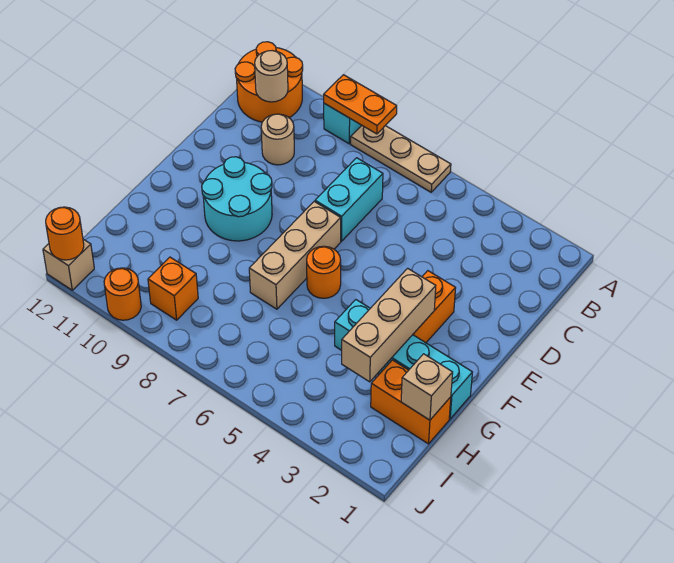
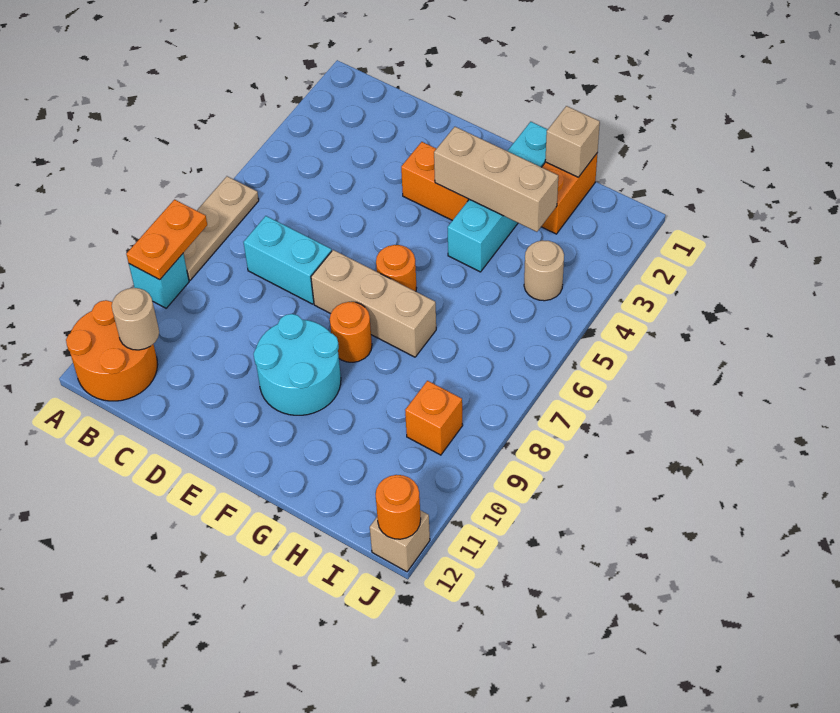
tan 1x1 round brick [261,114,294,165] -> tan 1x1 round brick moved to [524,240,564,301]
orange 1x1 round brick [104,268,141,320] -> orange 1x1 round brick moved to [330,302,372,362]

